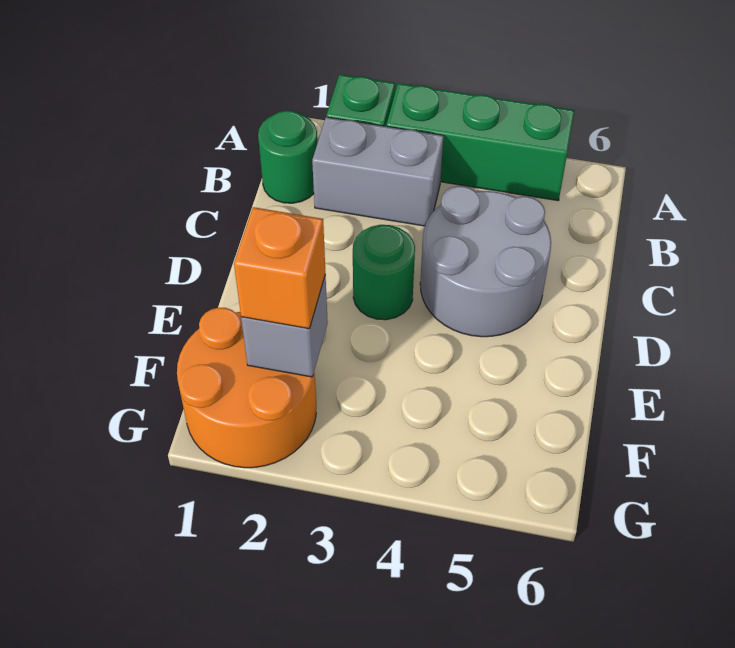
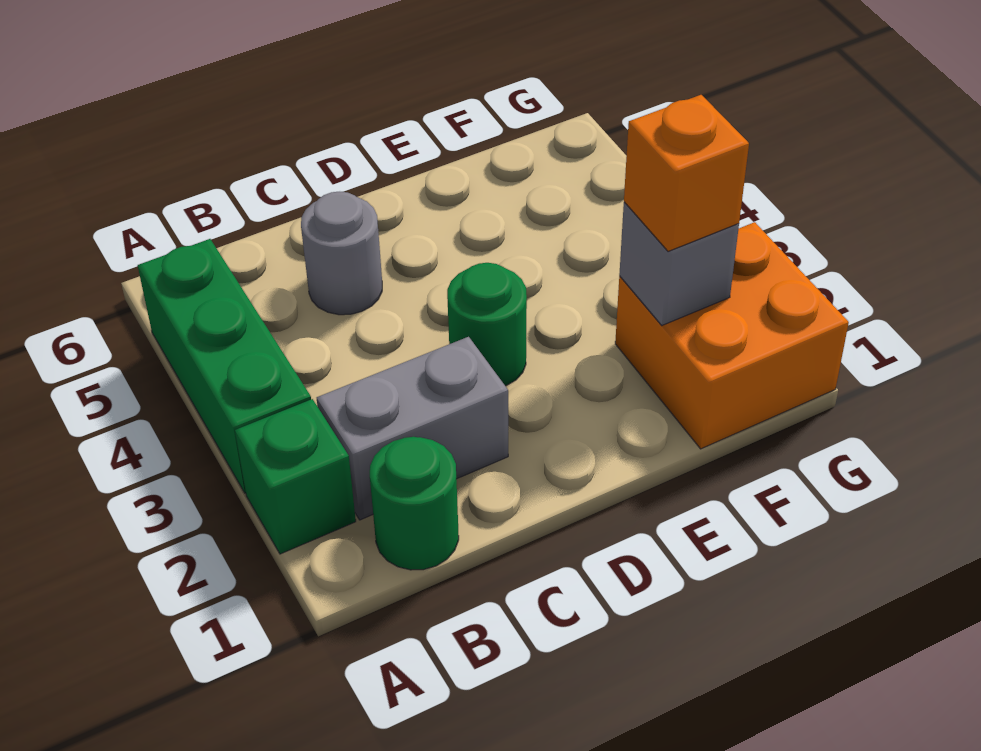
grey 1x2 brick [312,117,444,226] -> grey 1x2 brick turned to [317,337,508,520]
grey 2x2 round brick [420,186,551,337] -> grey 1x1 round brick [301,192,382,315]
orange 2x2 round brick [177,308,316,468] -> orange 2x2 brick [615,222,849,449]

